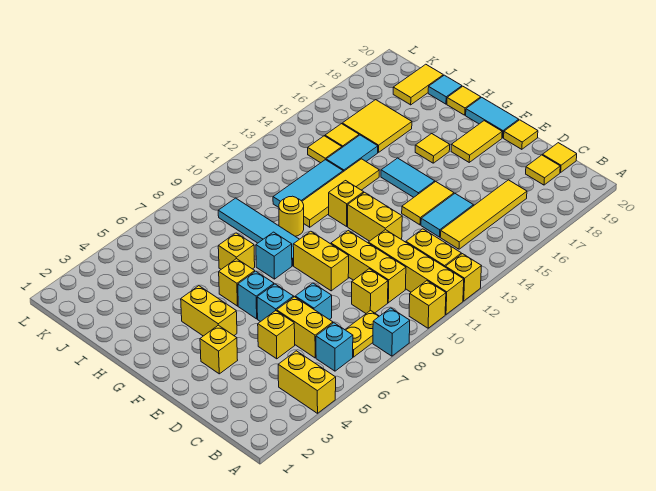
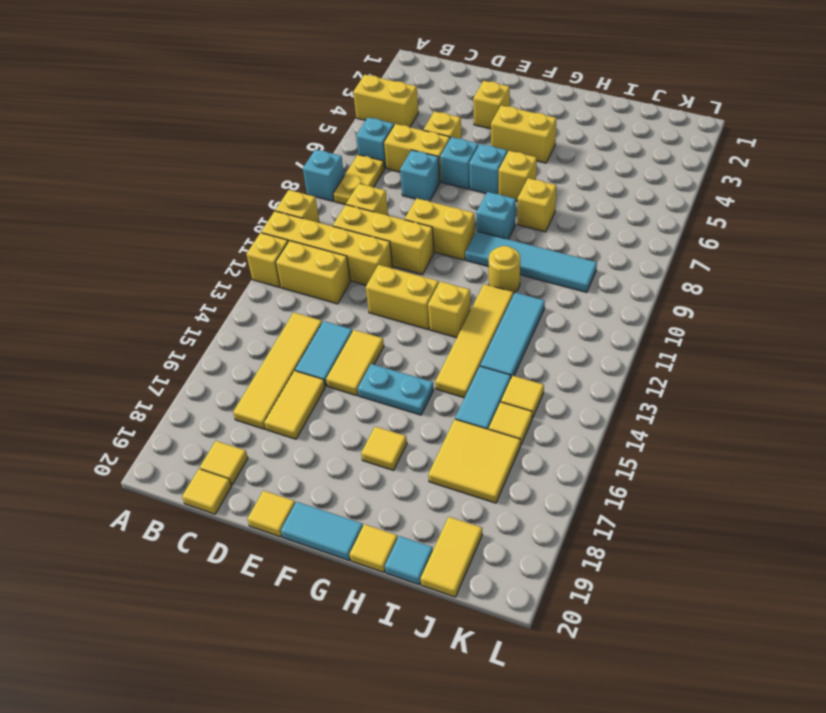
cyan 1x2 tile [381,158,435,197] -> cyan 1x2 plate [358,364,434,415]
yellow 1x2 tile [451,121,502,162] -> yellow 1x2 tile moved to [264,371,325,439]

